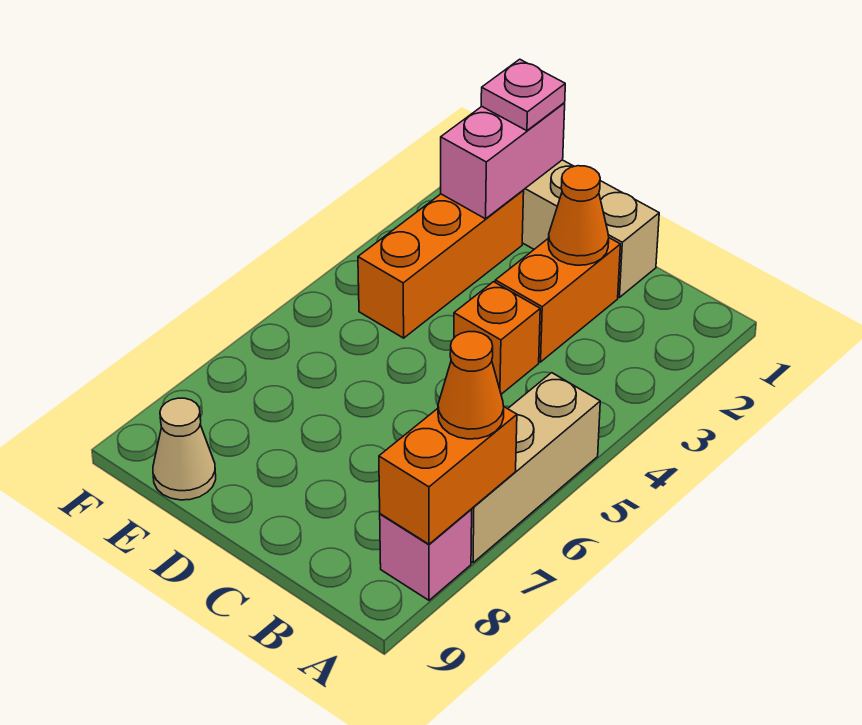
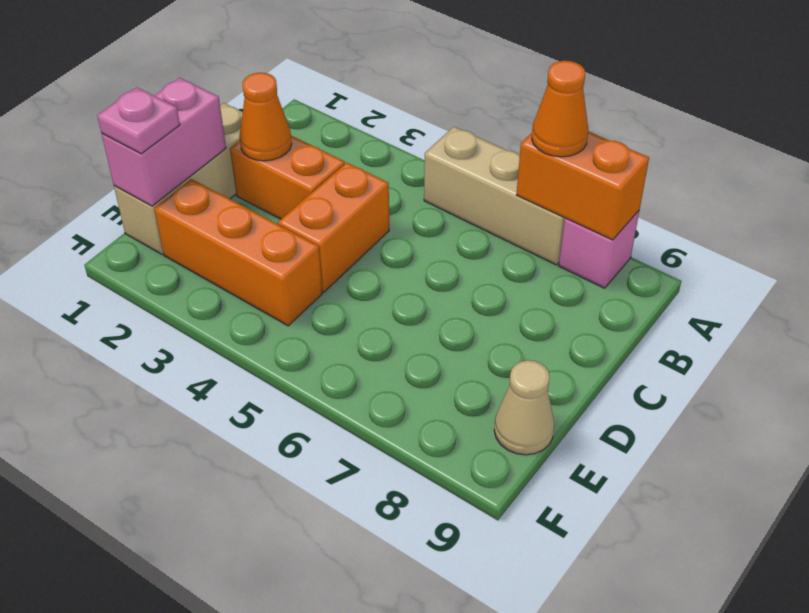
orange 1x1 brick [454,282,540,394] -> orange 1x2 brick [278,163,389,292]
pink 1x2 brick [441,103,565,219] -> pink 1x2 brick turned to [102,78,226,206]

